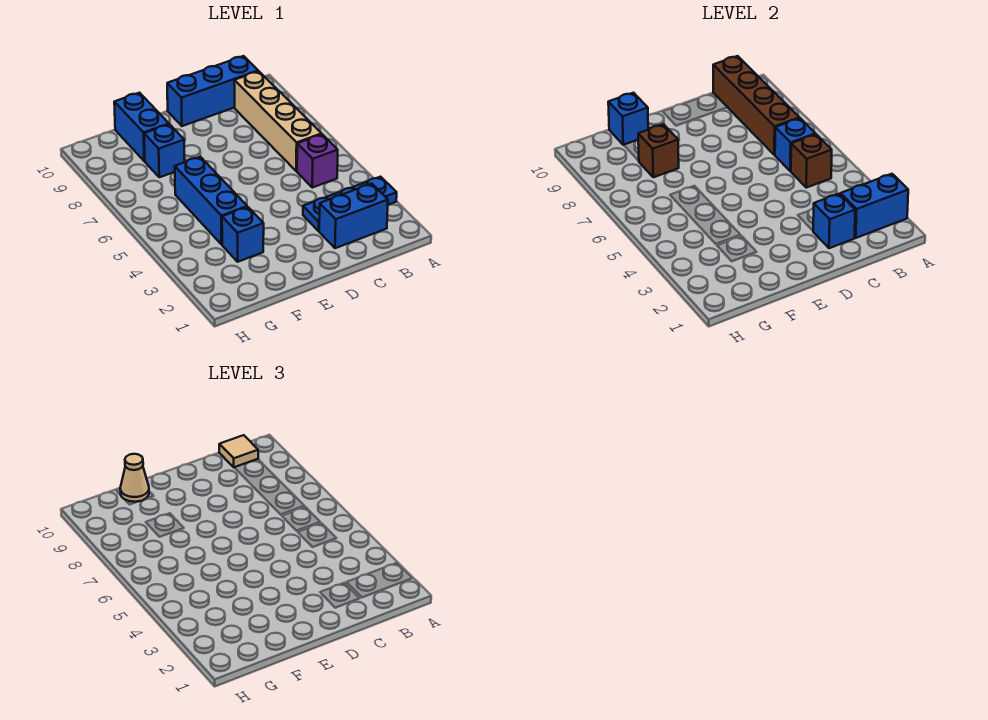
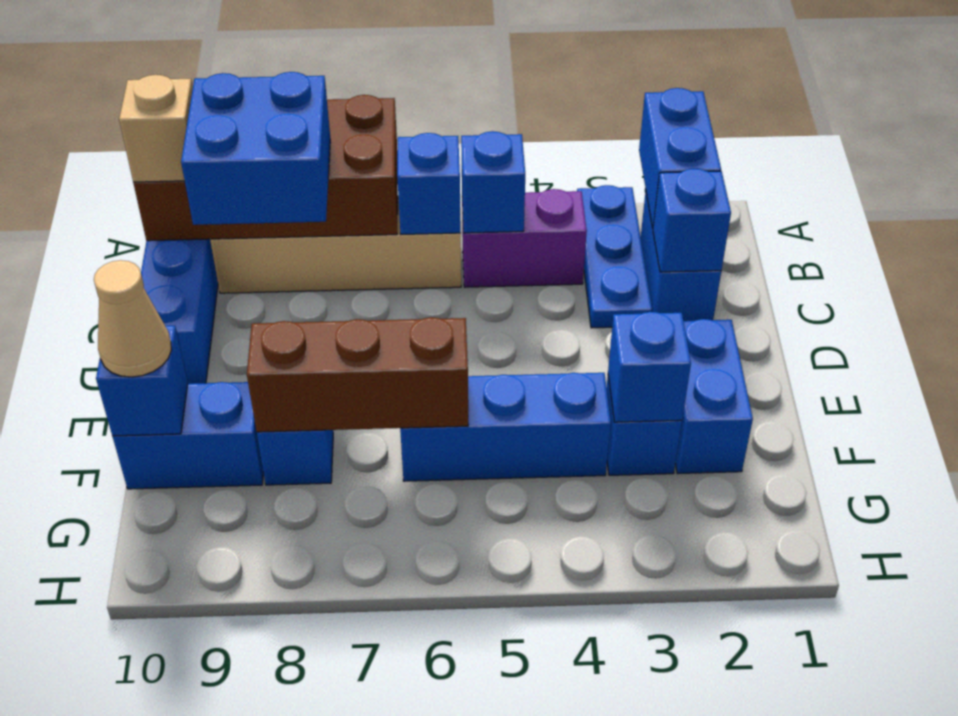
purple 1x1 brick [297,134,338,188] -> purple 1x2 brick [462,189,587,287]
brown 1x1 brick [791,134,832,188] -> blue 1x1 brick [461,131,525,233]
brown 1x4 brick [713,56,799,155] -> brown 2x4 brick [133,95,398,241]
none -> blue 2x2 brick [181,72,330,225]
tan 1x1 tile [219,435,258,467] -> tan 1x1 brick [119,75,193,182]
none -> blue 1x2 brick [675,319,753,474]
none -> blue 1x1 brick [608,312,691,422]
brown 1x1 brick [638,124,679,177] -> brown 1x3 brick [247,317,468,432]

